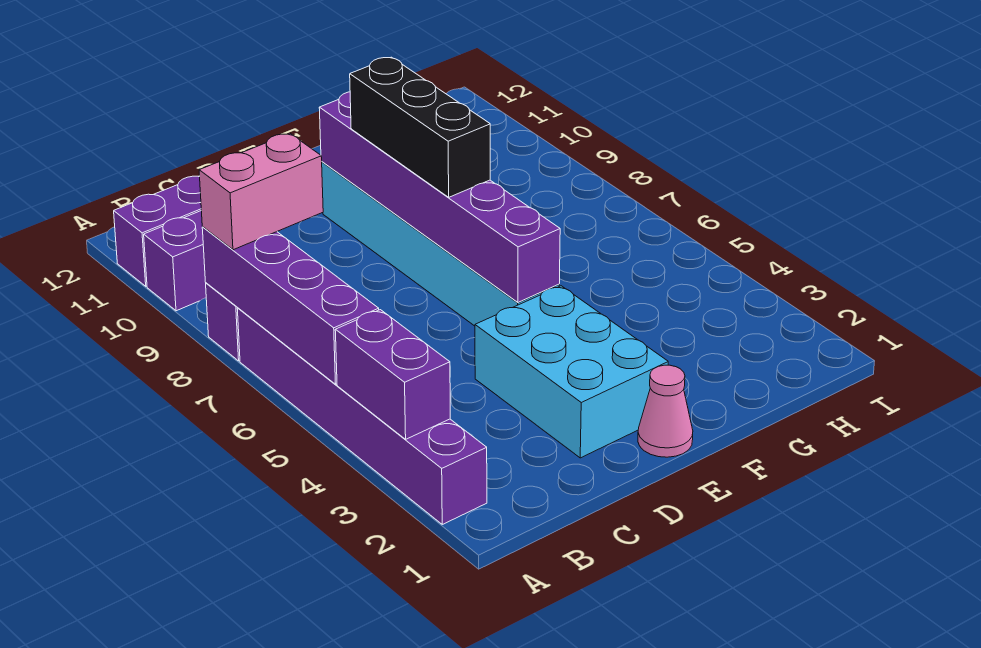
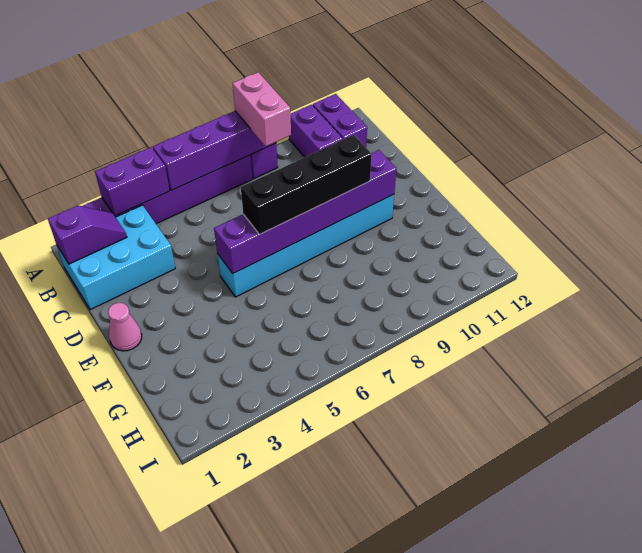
none -> purple 1x2 slope [48,205,127,264]
cyan 2x3 brick [475,286,668,458] -> cyan 2x3 brick moved to [57,205,175,310]
black 1x3 brick [350,57,490,197] -> black 1x4 brick [241,135,372,234]

